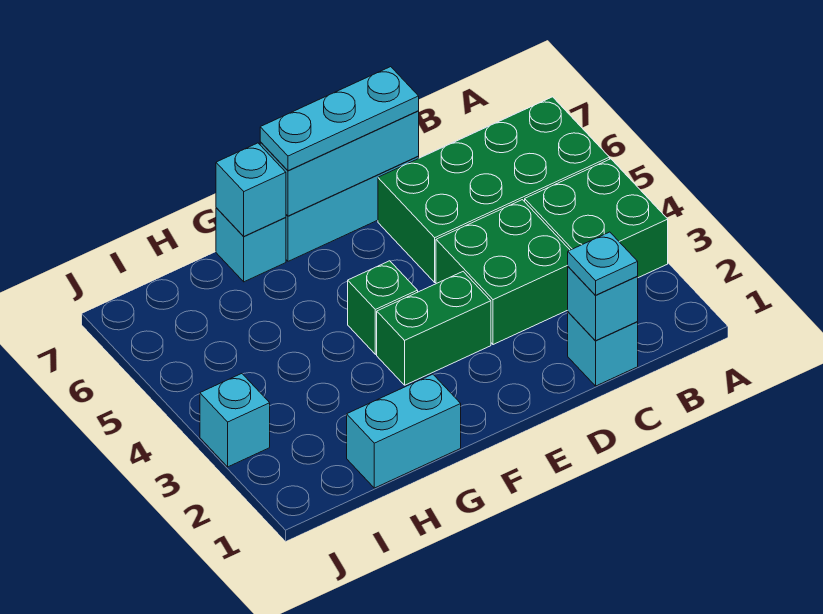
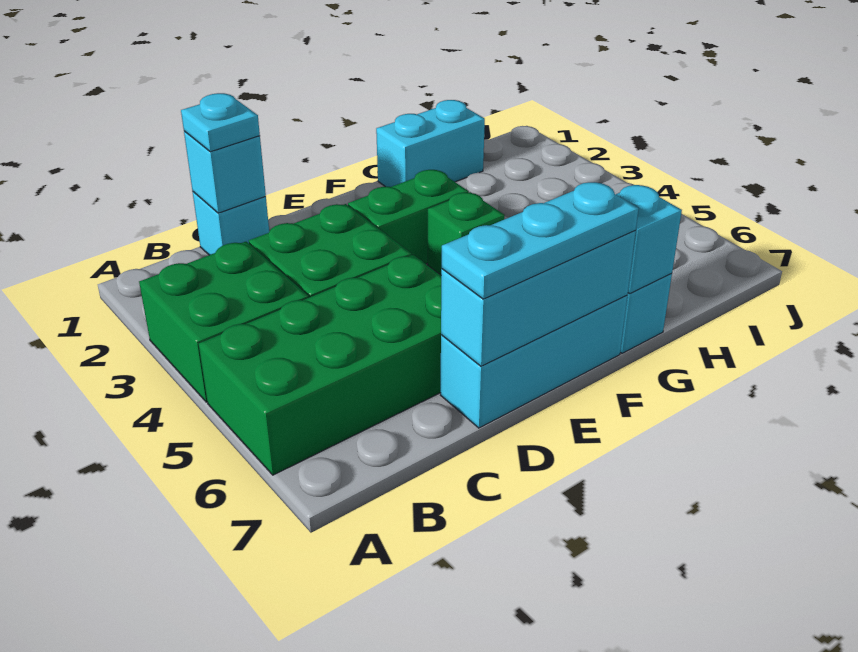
cyan 1x1 brick [200,374,270,467] -> none

